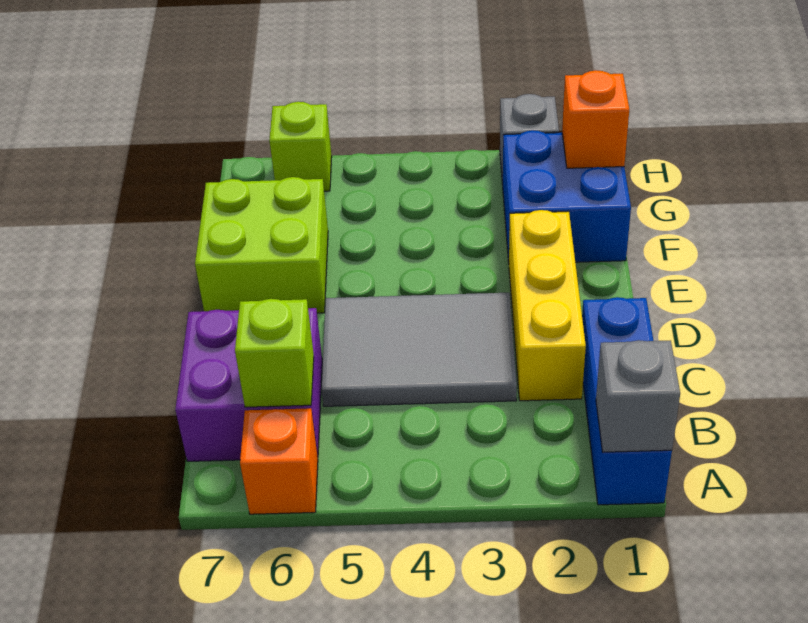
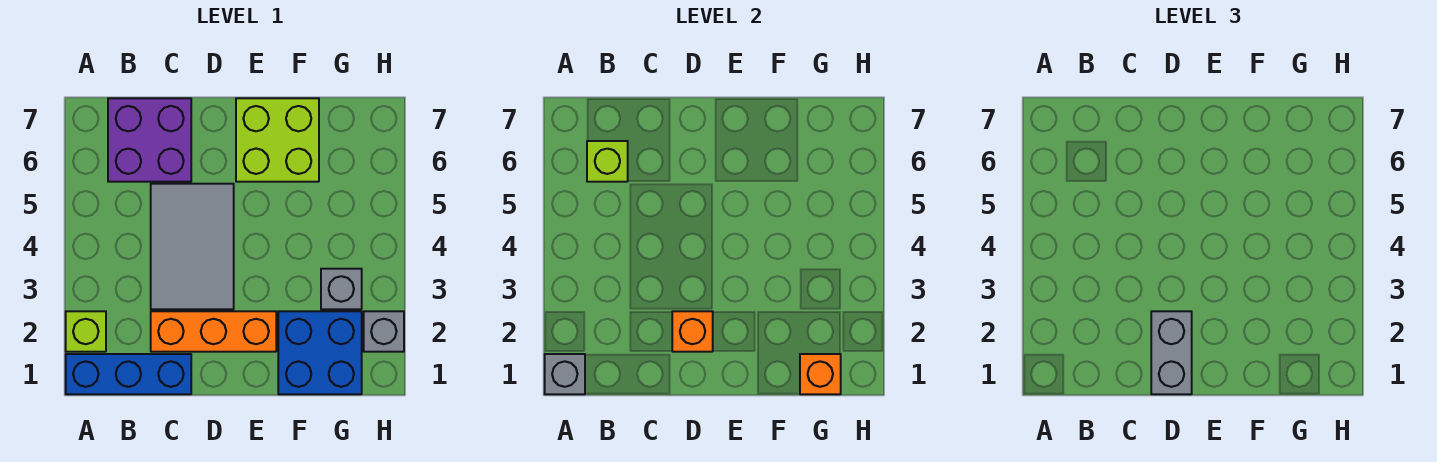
orange 1x1 brick [240,408,318,514] -> orange 1x1 brick moved to [672,311,713,352]
yellow 1x3 brick [509,210,586,401] -> orange 1x3 brick [151,311,276,352]
none -> grey 1x2 brick [1151,311,1192,394]
none -> grey 1x1 brick [321,269,362,309]
lime 1x1 brick [269,102,332,191] -> lime 1x1 brick moved to [66,311,106,352]

